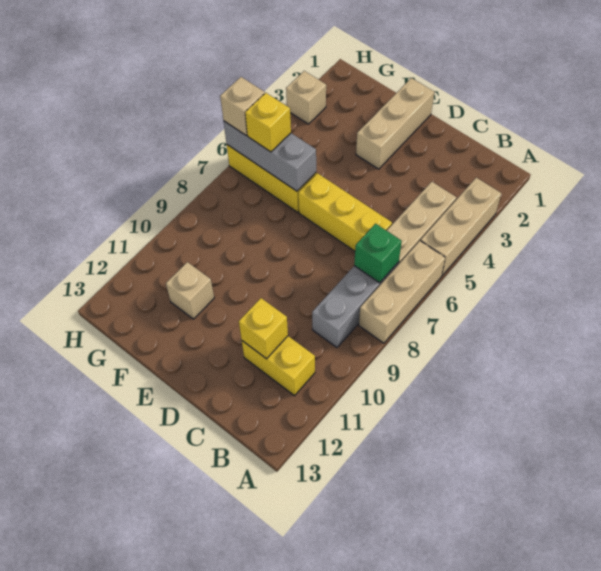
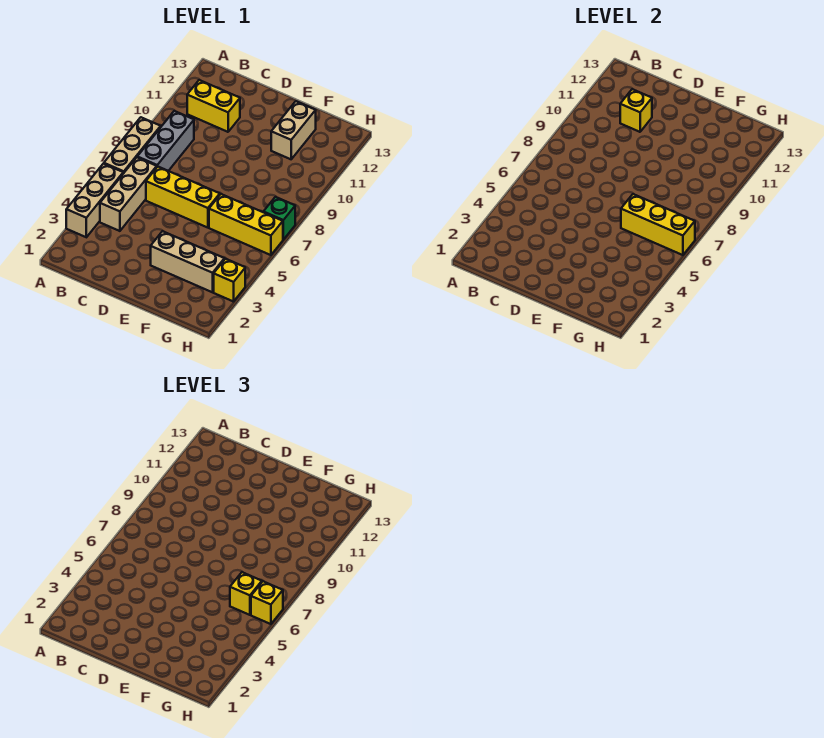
green 1x1 brick [354,224,402,283] -> green 1x1 brick moved to [263,197,295,239]
tan 1x3 brick [356,78,434,169] -> tan 1x3 brick turned to [151,231,224,292]
grey 1x3 brick [224,121,316,191] -> yellow 1x3 brick [621,194,695,255]
tan 1x1 brick [166,262,214,319] -> tan 1x2 brick [271,101,316,159]
tan 1x1 brick [286,71,326,124] -> yellow 1x1 brick [214,259,245,302]
tan 1x1 brick [220,77,265,136] -> yellow 1x1 brick [251,581,283,624]

